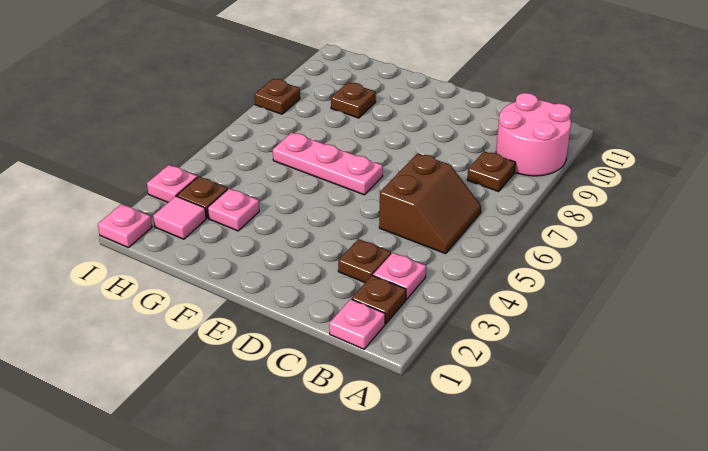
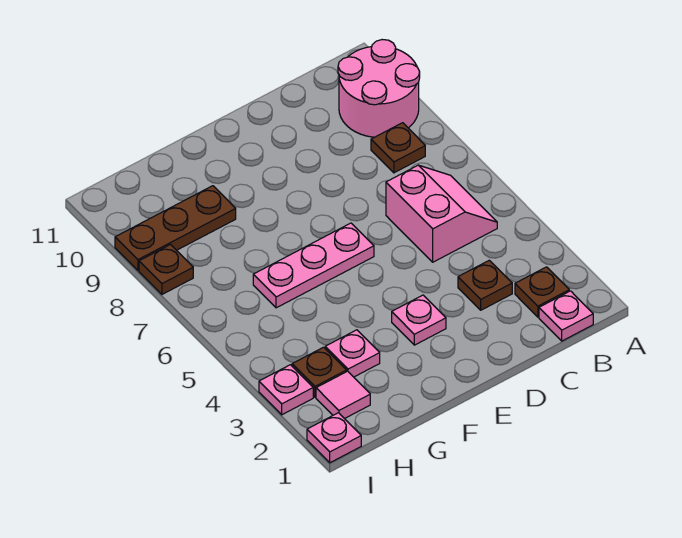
pink 1x1 plate [373,253,426,299] -> pink 1x1 plate moved to [392,295,446,345]
brown 2x2 slope [379,153,481,254] -> pink 2x2 slope [386,165,497,262]
brown 1x1 plate [331,82,376,118] -> brown 1x3 plate [115,186,236,270]

